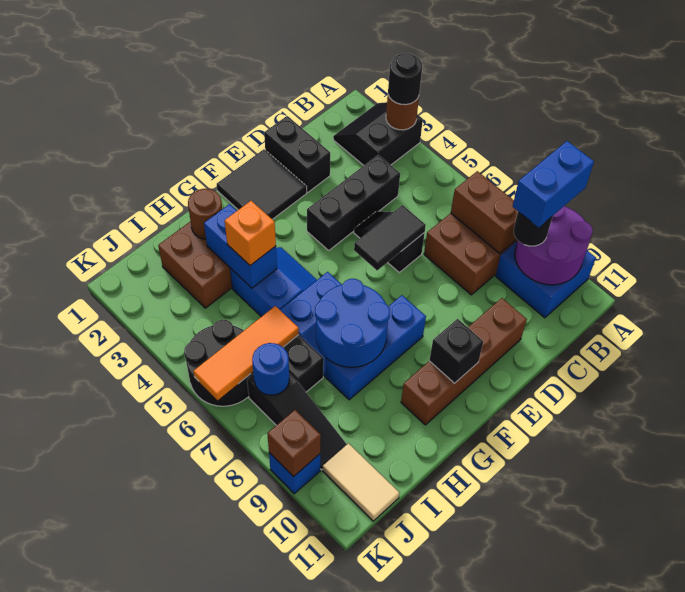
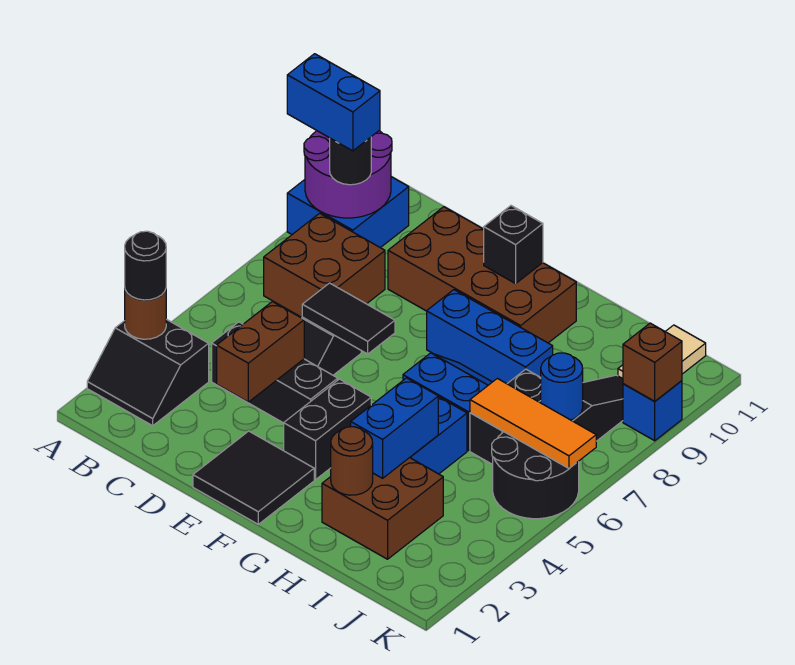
brown 1x2 brick [451,171,518,254] -> brown 1x2 brick moved to [217,302,304,402]
black 1x2 brick [264,116,330,192] -> black 1x2 brick moved to [284,379,371,480]
brown 1x4 brick [401,298,527,425] -> brown 2x4 brick [388,207,576,343]
blue 2x2 round brick [315,279,390,367] -> none
orange 1x1 brick [225,201,276,265] -> none

